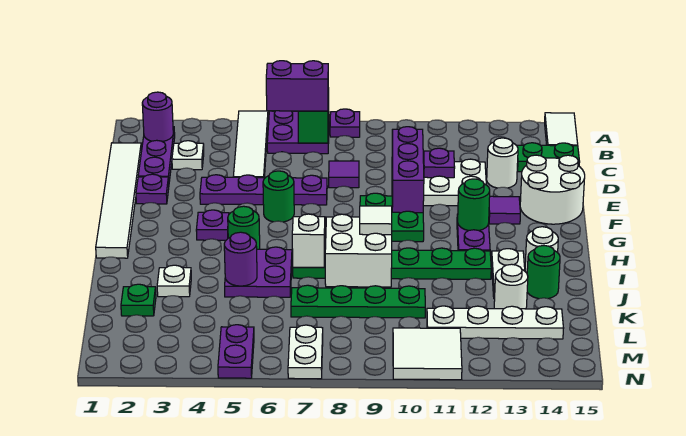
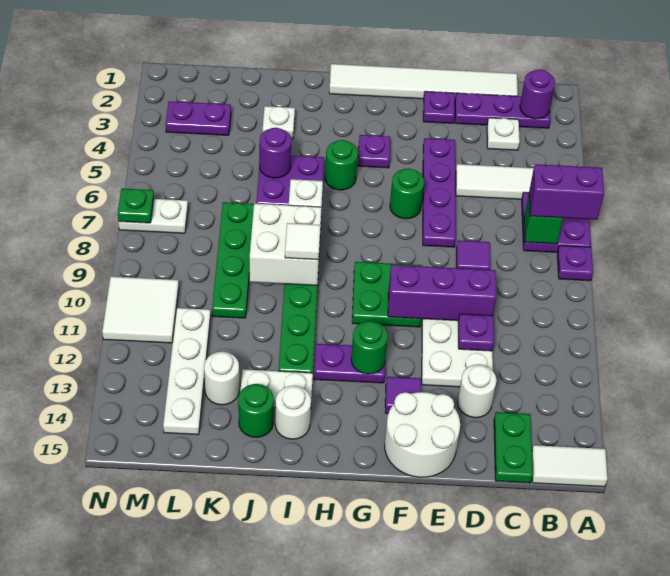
purple 1x2 brick [266,61,329,111] -> purple 1x2 brick turned to [529,164,604,220]
green 1x1 plate [121,284,156,316] -> green 1x1 plate moved to [118,188,154,223]
purple 1x2 plate [218,325,254,378] -> purple 1x2 plate moved to [166,101,231,135]

